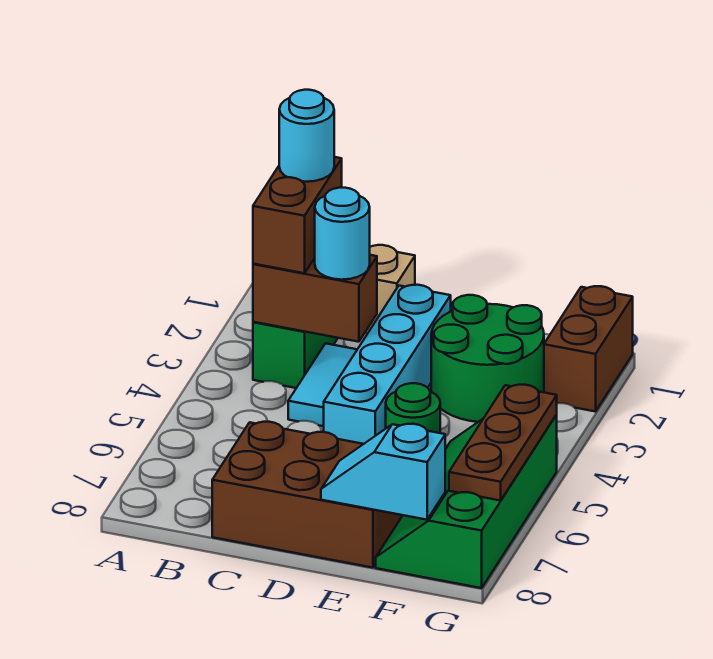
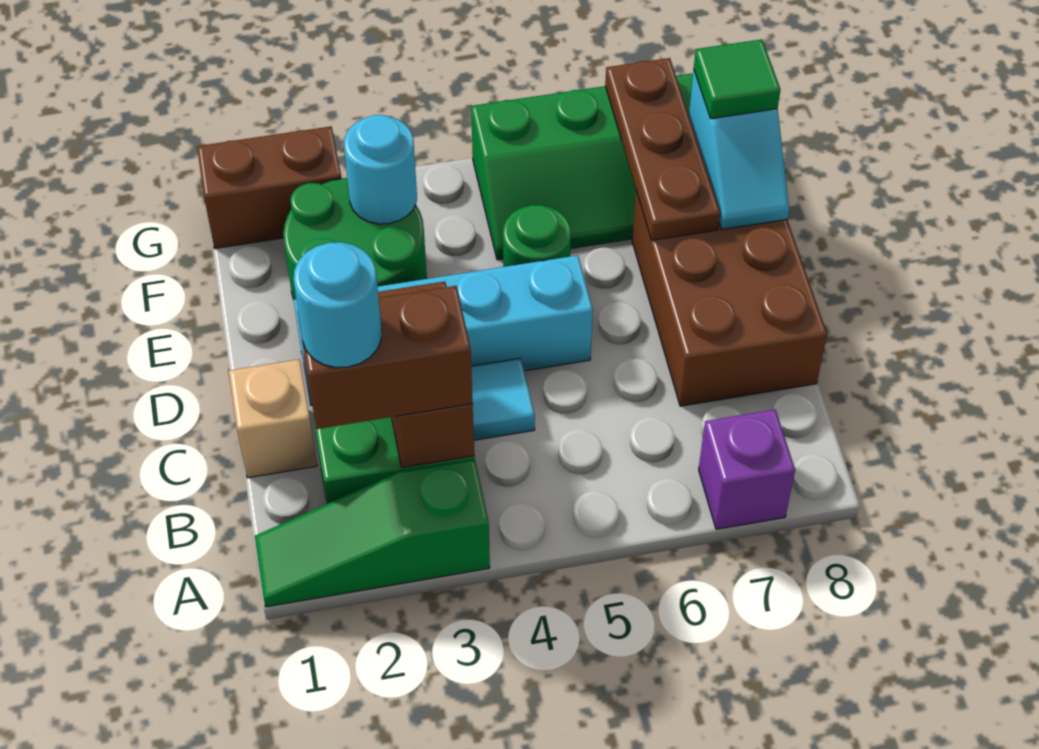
none -> green 1x3 slope [255,459,490,607]
none -> purple 1x1 brick [699,409,795,529]
cyan 1x1 round brick [315,188,370,280] -> cyan 1x1 round brick moved to [344,115,417,224]
none -> green 1x1 tile [694,39,781,119]
brown 1x3 plate [449,385,557,501] -> brown 1x3 plate turned to [605,58,720,240]

